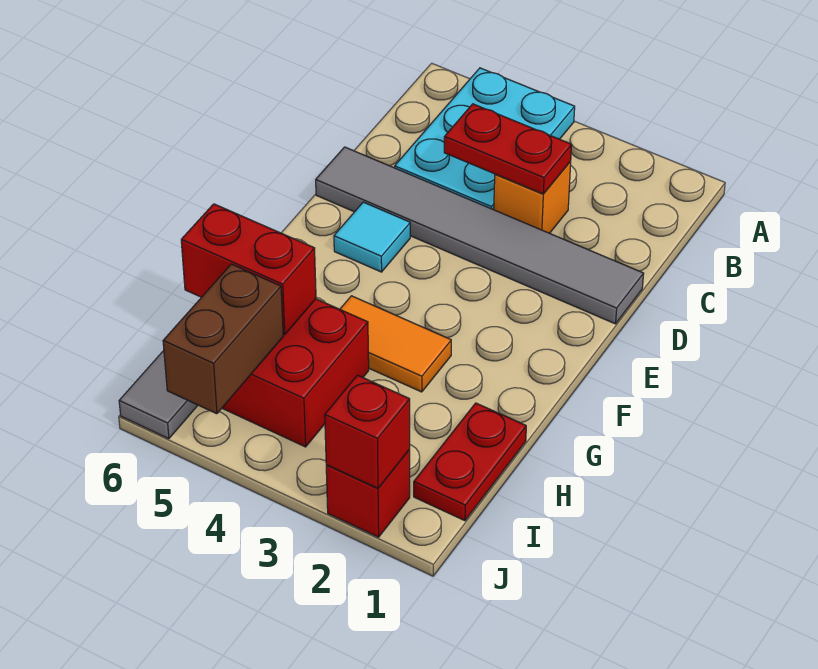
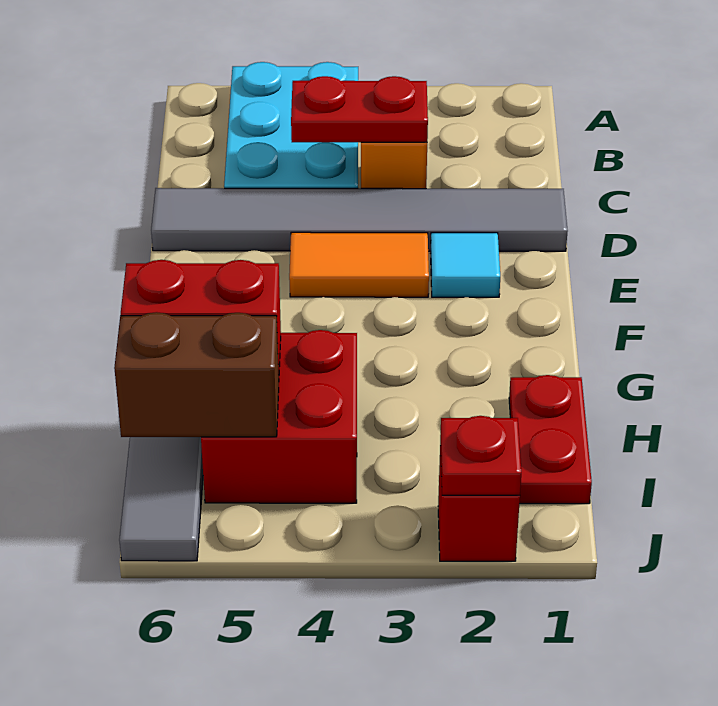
cyan 1x1 tile [334,202,410,272] -> cyan 1x1 tile moved to [430,233,500,297]
orange 1x2 tile [340,296,451,392] -> orange 1x2 tile moved to [289,232,429,297]
brown 1x2 brick [163,264,283,414] -> brown 1x2 brick turned to [114,312,279,437]
red 1x1 brick [325,375,410,488] -> red 1x1 plate [440,416,521,495]

